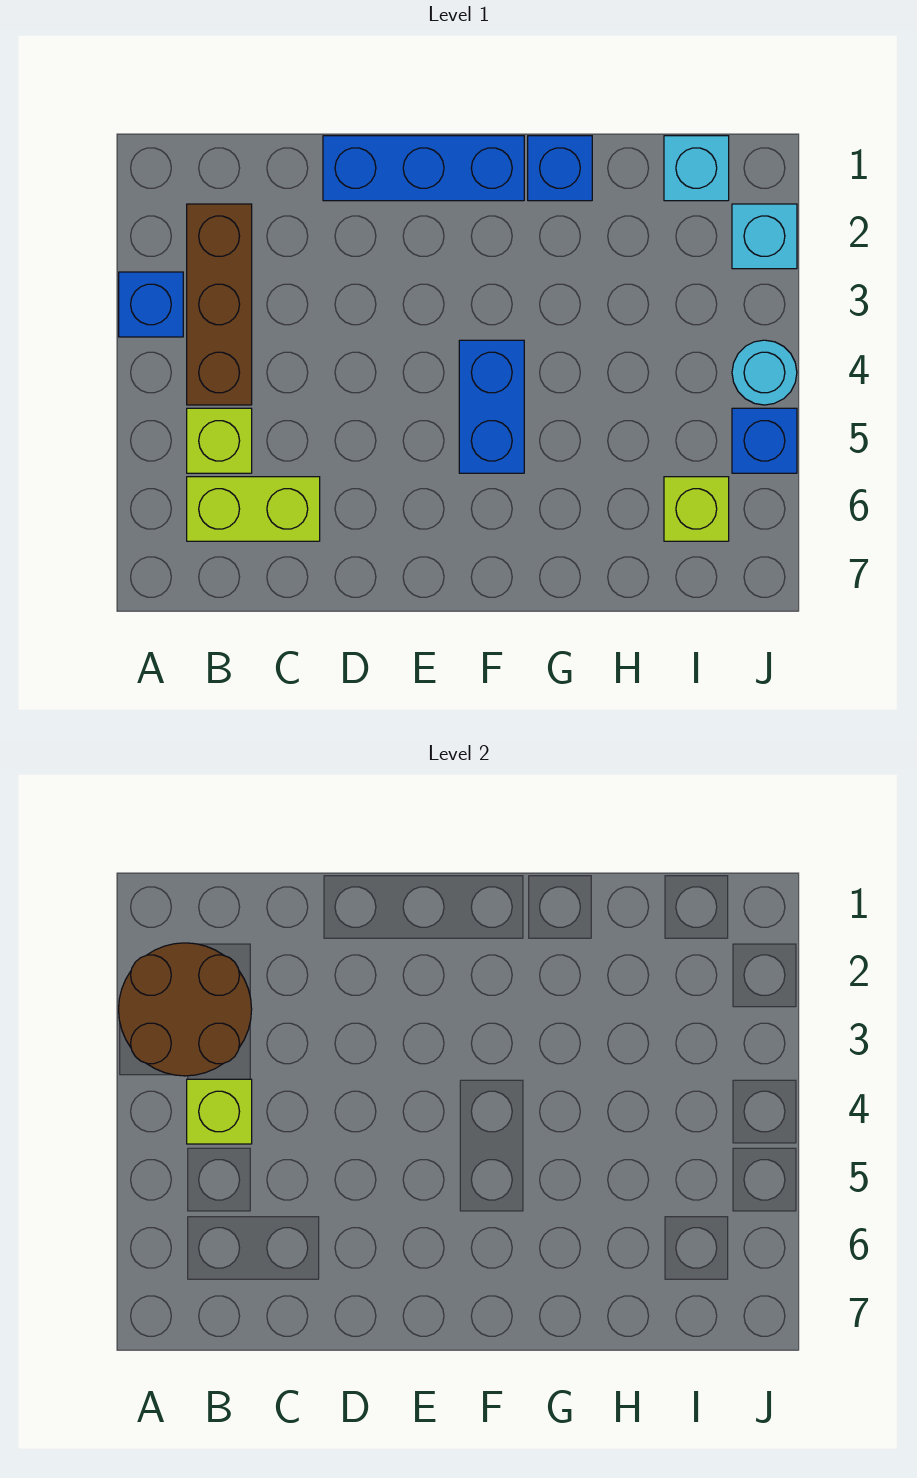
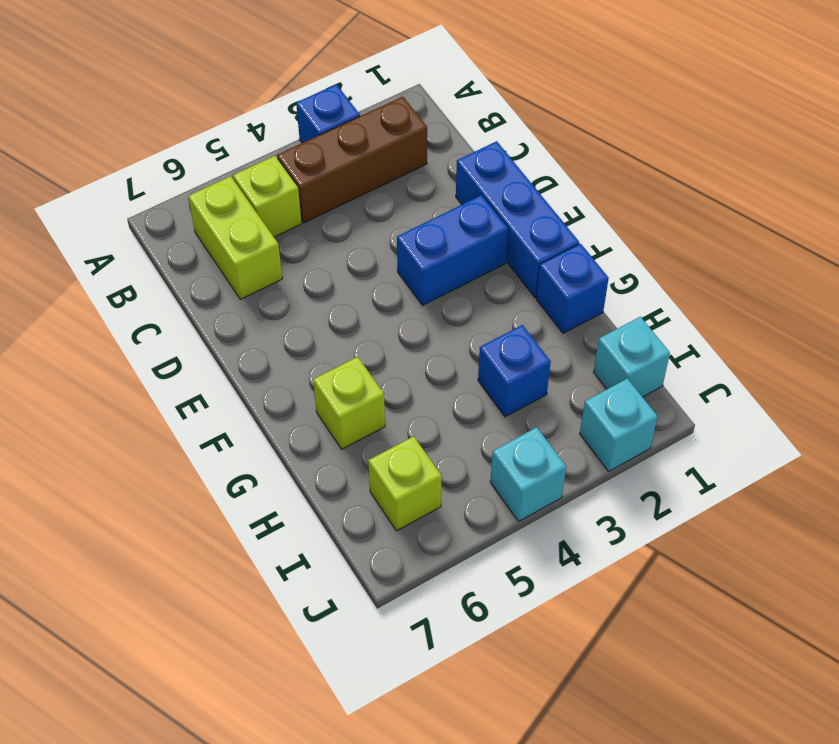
brown 2x2 round brick [119,943,252,1076] -> none
lime 1x1 brick [187,1079,252,1144] -> lime 1x1 brick moved to [313,357,385,449]
blue 1x2 brick [459,340,524,473] -> blue 1x2 brick moved to [397,195,508,305]
cyan 1x1 round brick [732,340,797,405] -> cyan 1x1 brick [490,427,566,521]
blue 1x1 brick [732,408,797,473] -> blue 1x1 brick moved to [478,325,551,417]

